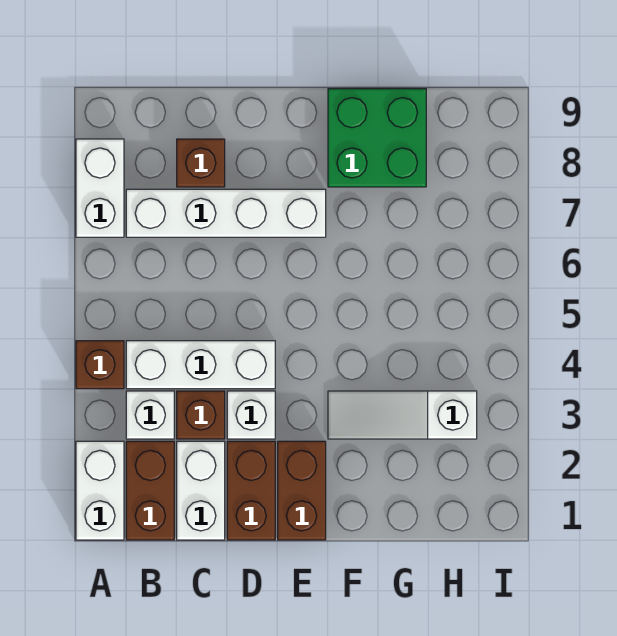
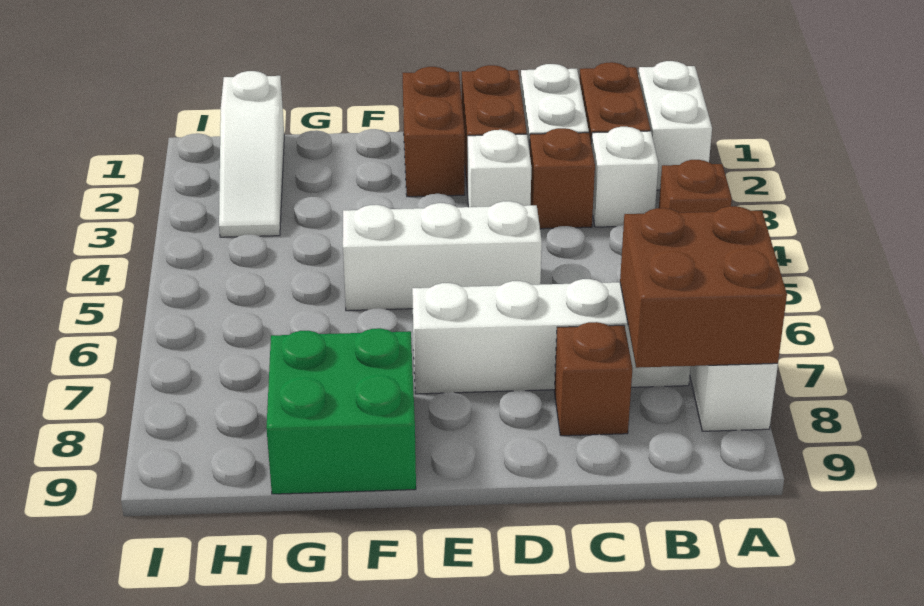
none -> brown 2x2 brick [620,206,787,368]
white 1x3 brick [126,341,275,389] -> white 1x3 brick moved to [343,201,542,311]
white 1x3 slope [328,391,477,439] -> white 1x3 slope turned to [219,71,284,237]

